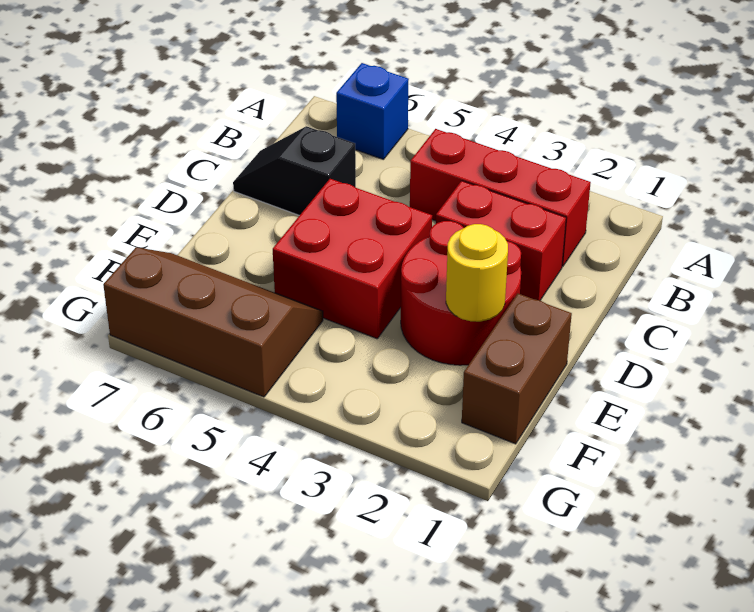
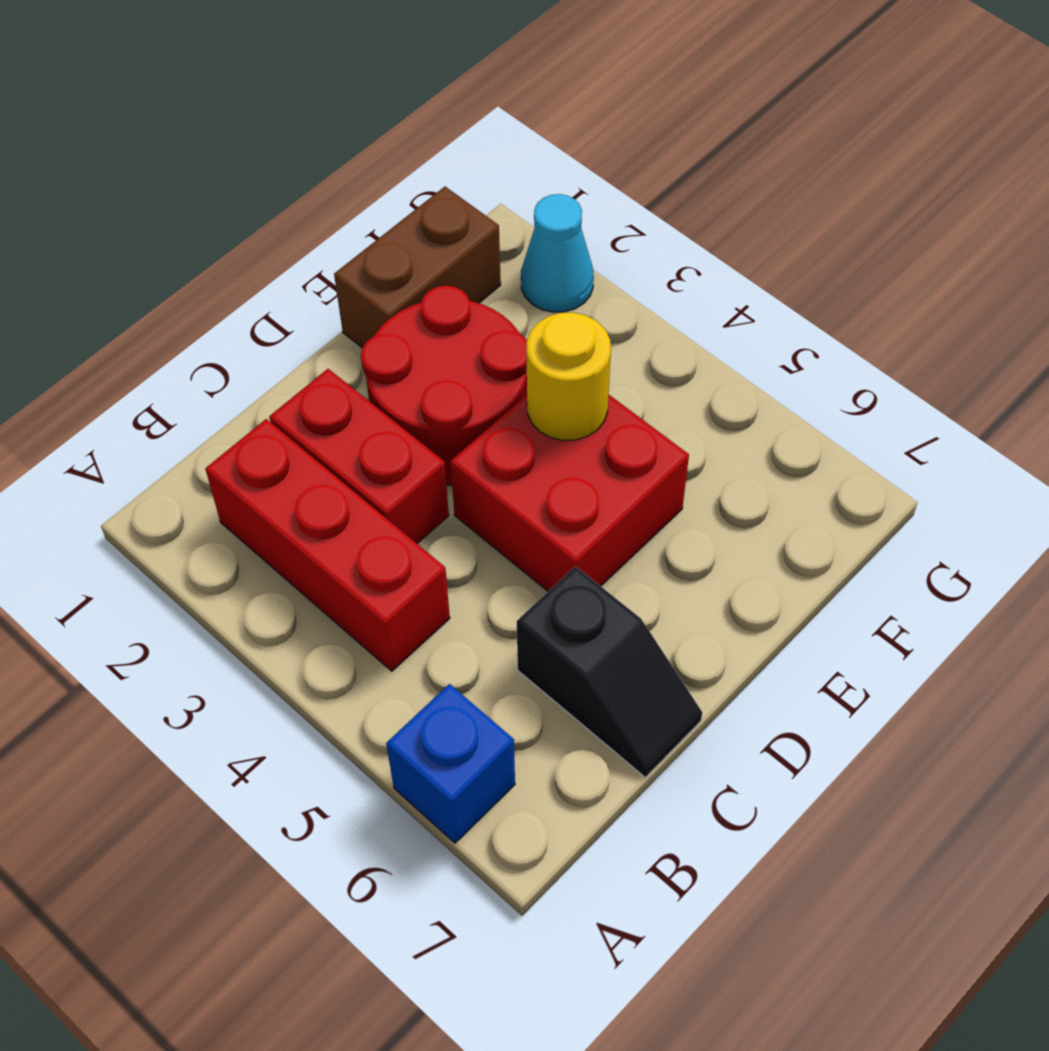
yellow 1x1 round brick [446,224,508,322] -> yellow 1x1 round brick moved to [526,313,611,440]
brown 2x3 slope [103,247,323,397] -> none
none -> cyan 1x1 cone [521,194,594,312]

